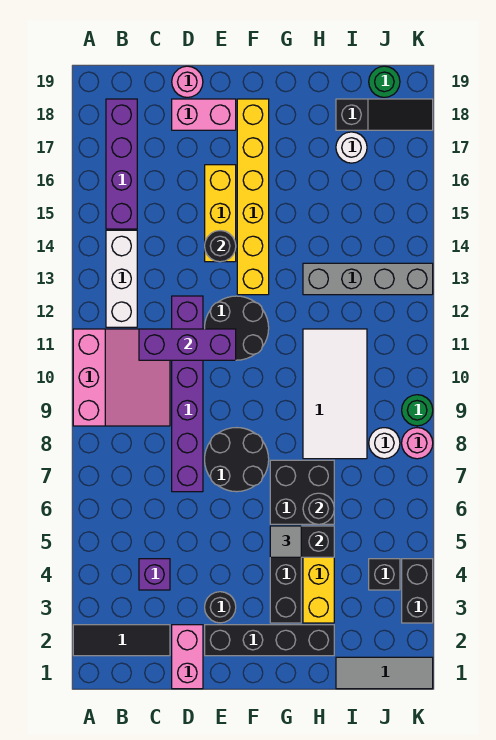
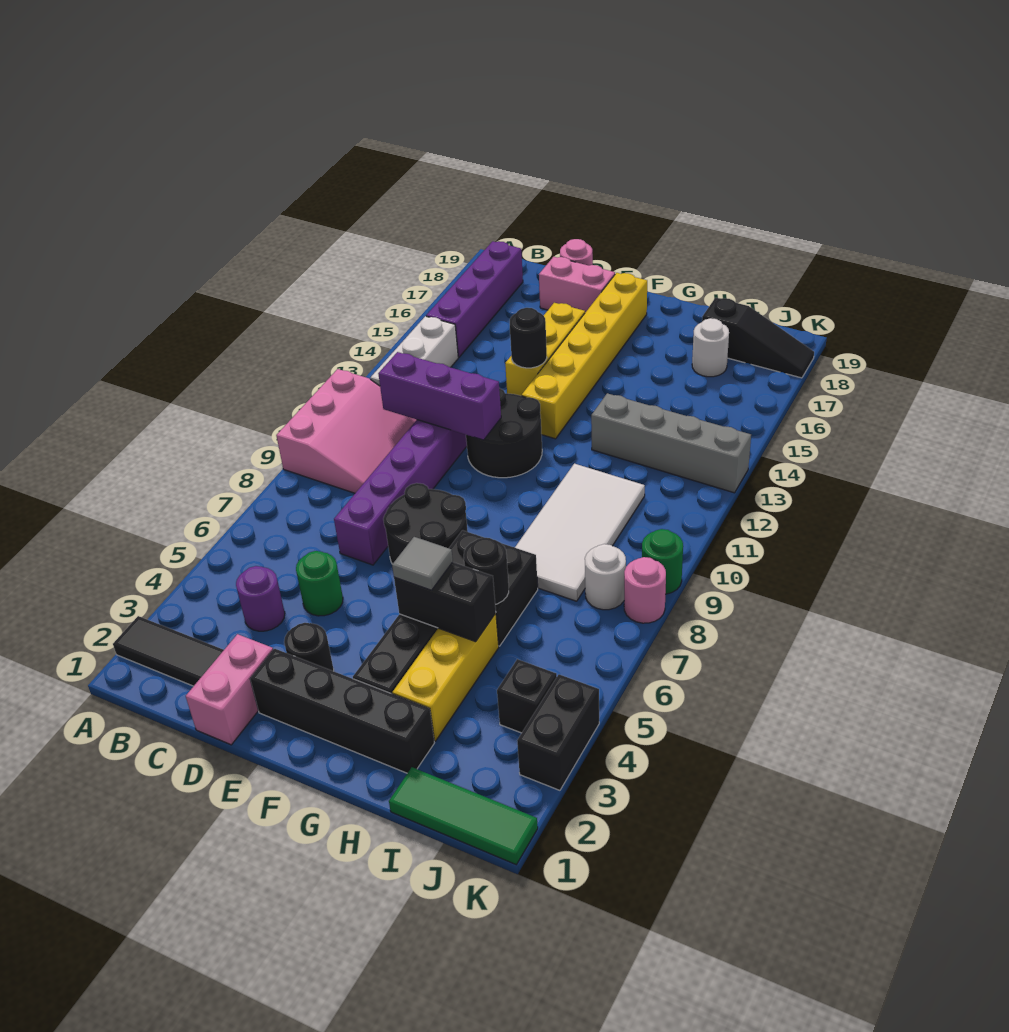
purple 1x1 brick [139,559,170,590] -> purple 1x1 round brick [236,566,285,631]
grey 1x3 tile [336,657,433,689] -> green 1x3 tile [389,767,538,865]
green 1x1 round brick [369,66,400,97] -> green 1x1 round brick moved to [296,551,343,616]

